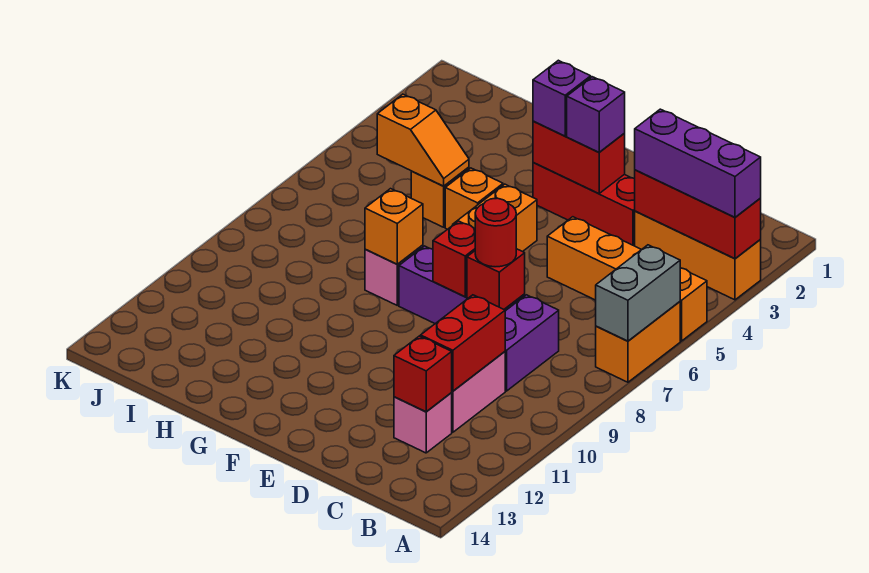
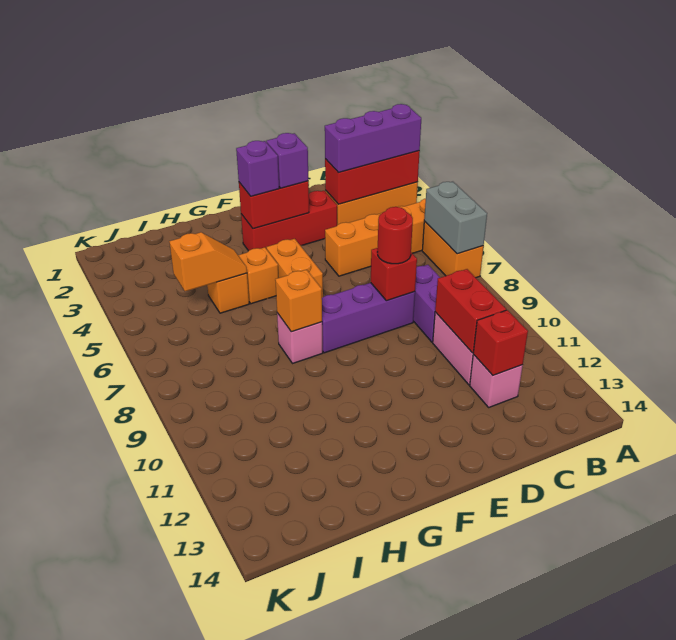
red 1x1 brick [433,221,475,297] -> none

